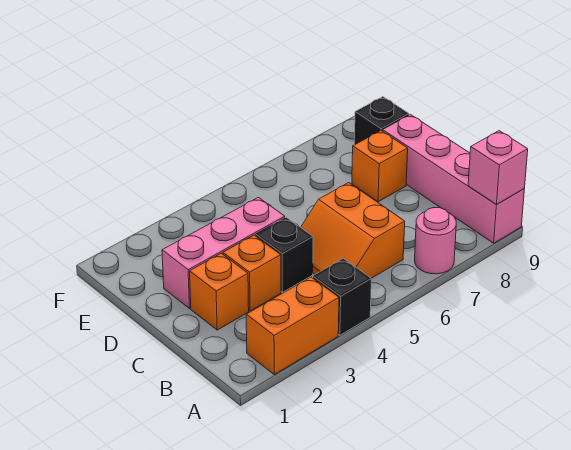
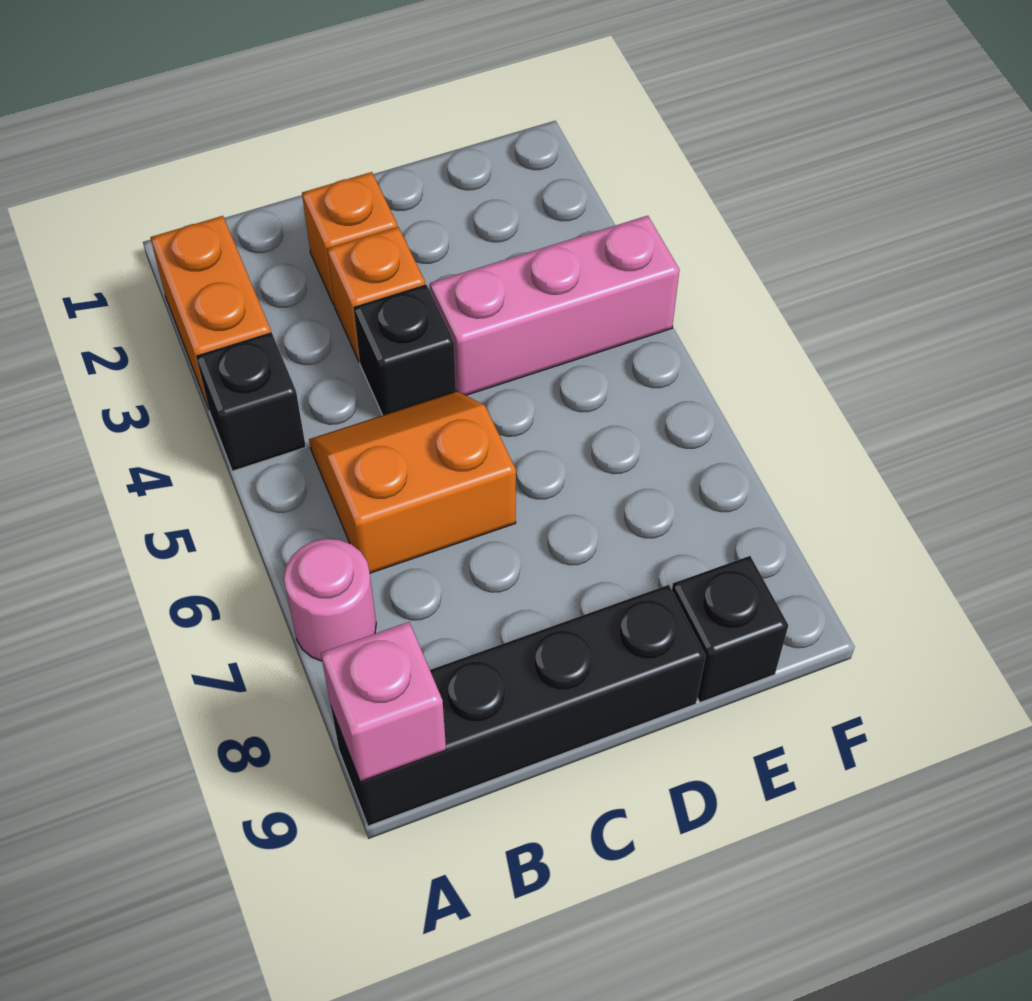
pink 1x4 brick [383,115,524,243] -> black 1x4 brick [331,585,705,826]
pink 1x3 brick [162,197,285,308] -> pink 1x3 brick turned to [430,216,679,395]
orange 1x1 brick [352,131,408,202] -> none

